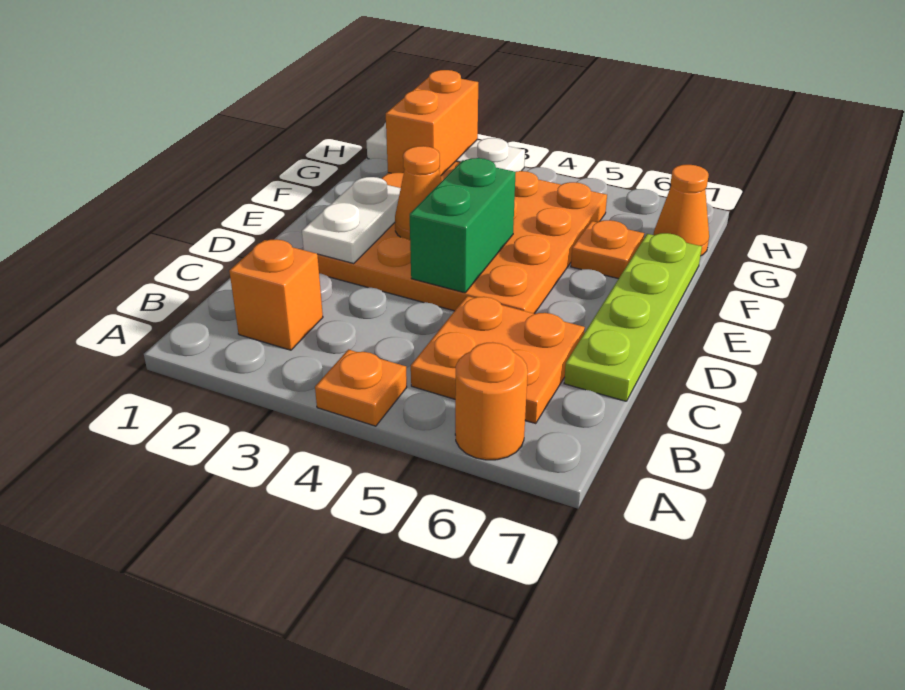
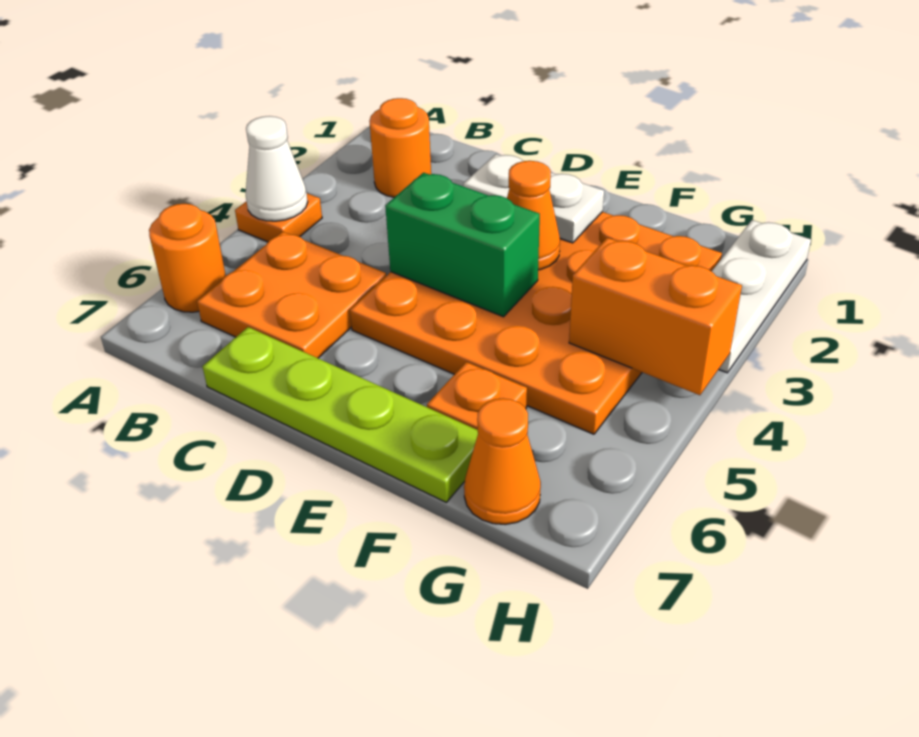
none -> white 1x1 cone [246,116,308,221]
orange 1x1 brick [229,239,323,350] -> orange 1x1 round brick [369,98,431,197]
orange 1x2 brick [386,70,478,176] -> orange 1x2 brick moved to [569,238,742,395]

